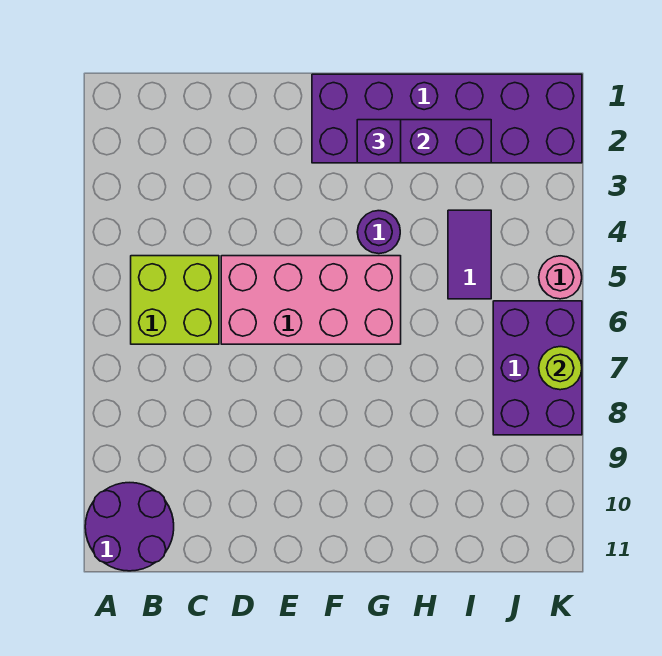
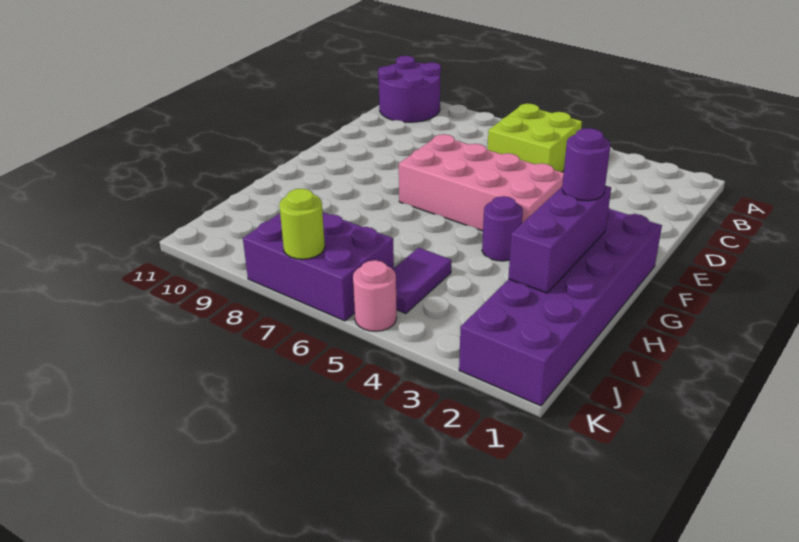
pink 2x4 brick [221,256,401,344] -> pink 2x4 brick turned to [399,134,564,231]
purple 1x1 brick [357,120,401,163] -> purple 1x1 round brick [562,128,610,201]
purple 1x2 tile [448,210,491,299] -> purple 1x2 tile turned to [393,248,451,313]

